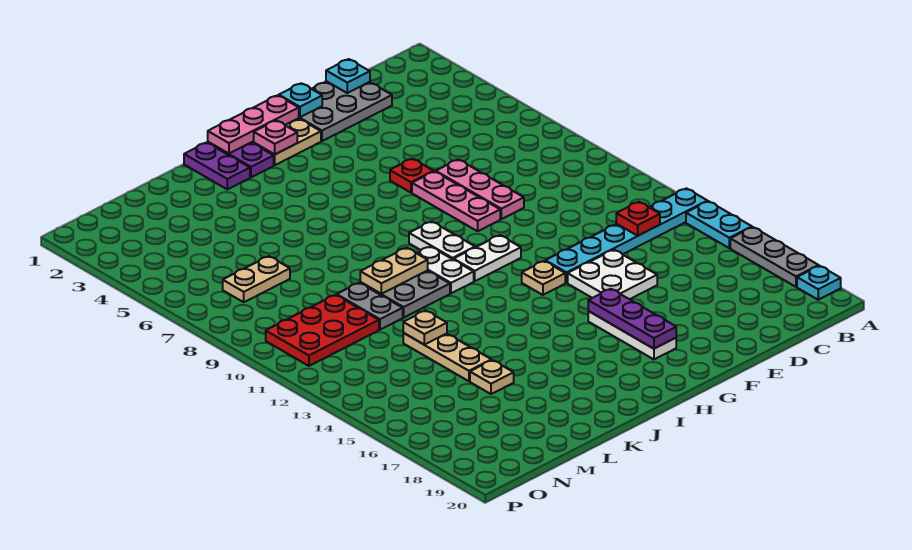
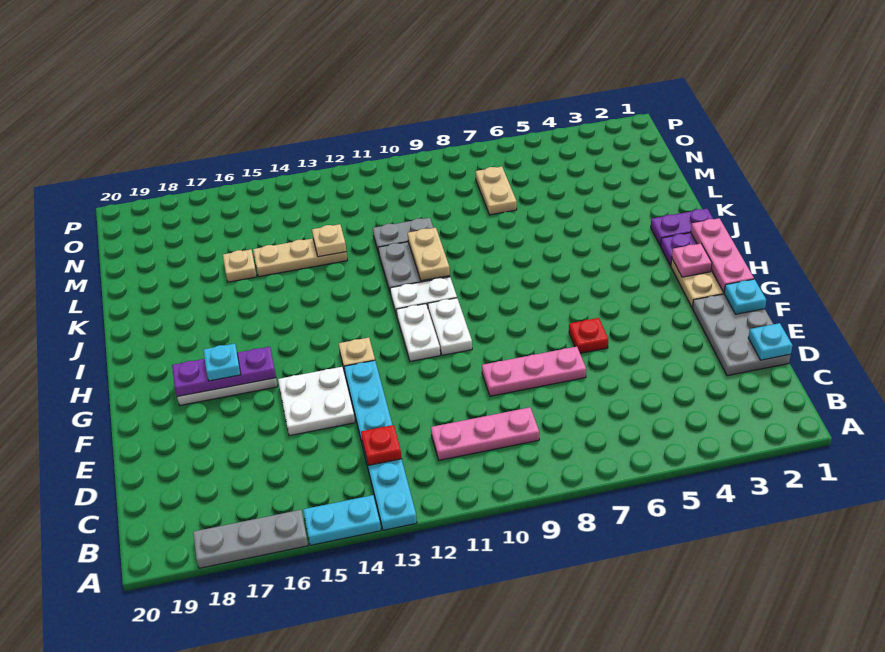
cyan 1x1 plate [797,266,841,300] -> cyan 1x1 plate moved to [203,343,241,381]
pink 1x3 plate [412,171,500,231] -> pink 1x3 plate moved to [431,407,539,460]
white 1x2 plate [409,221,475,260] -> white 1x2 plate turned to [428,298,472,355]
red 2x3 plate [266,295,379,366] -> none

